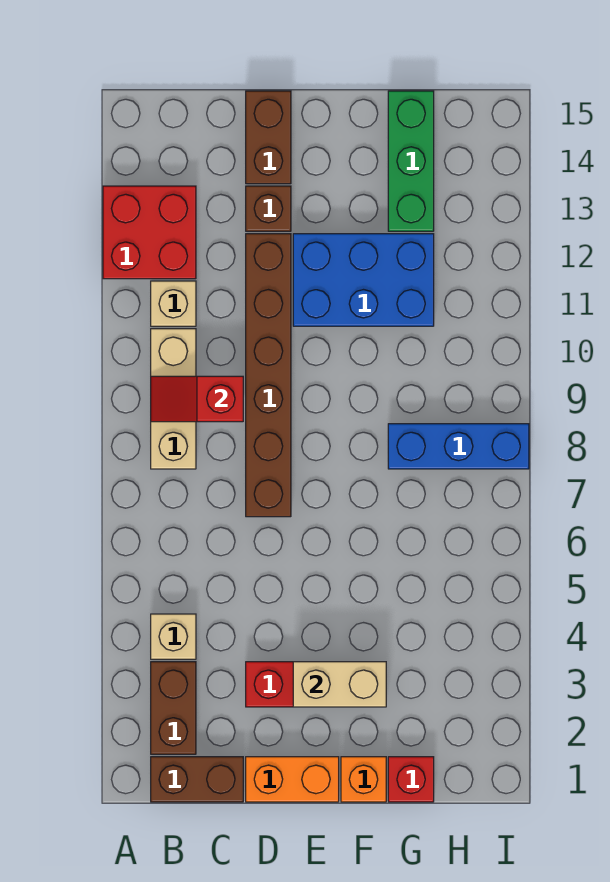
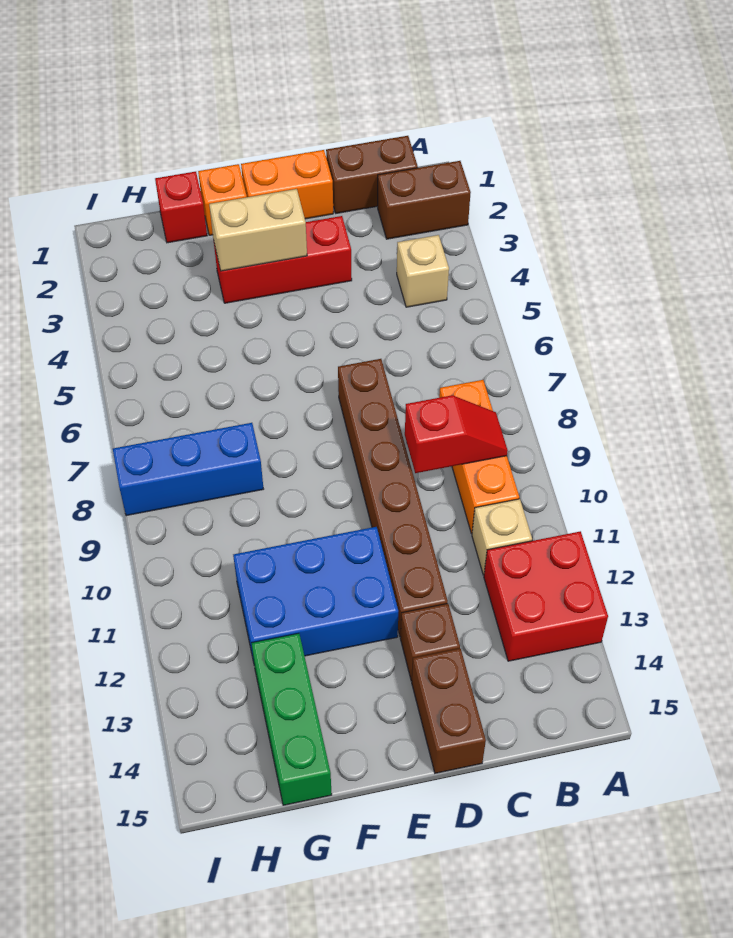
brown 1x2 brick [151,662,196,754] -> brown 1x2 brick turned to [378,161,471,239]
tan 1x3 brick [151,329,196,469] -> orange 1x3 brick [439,380,519,534]

